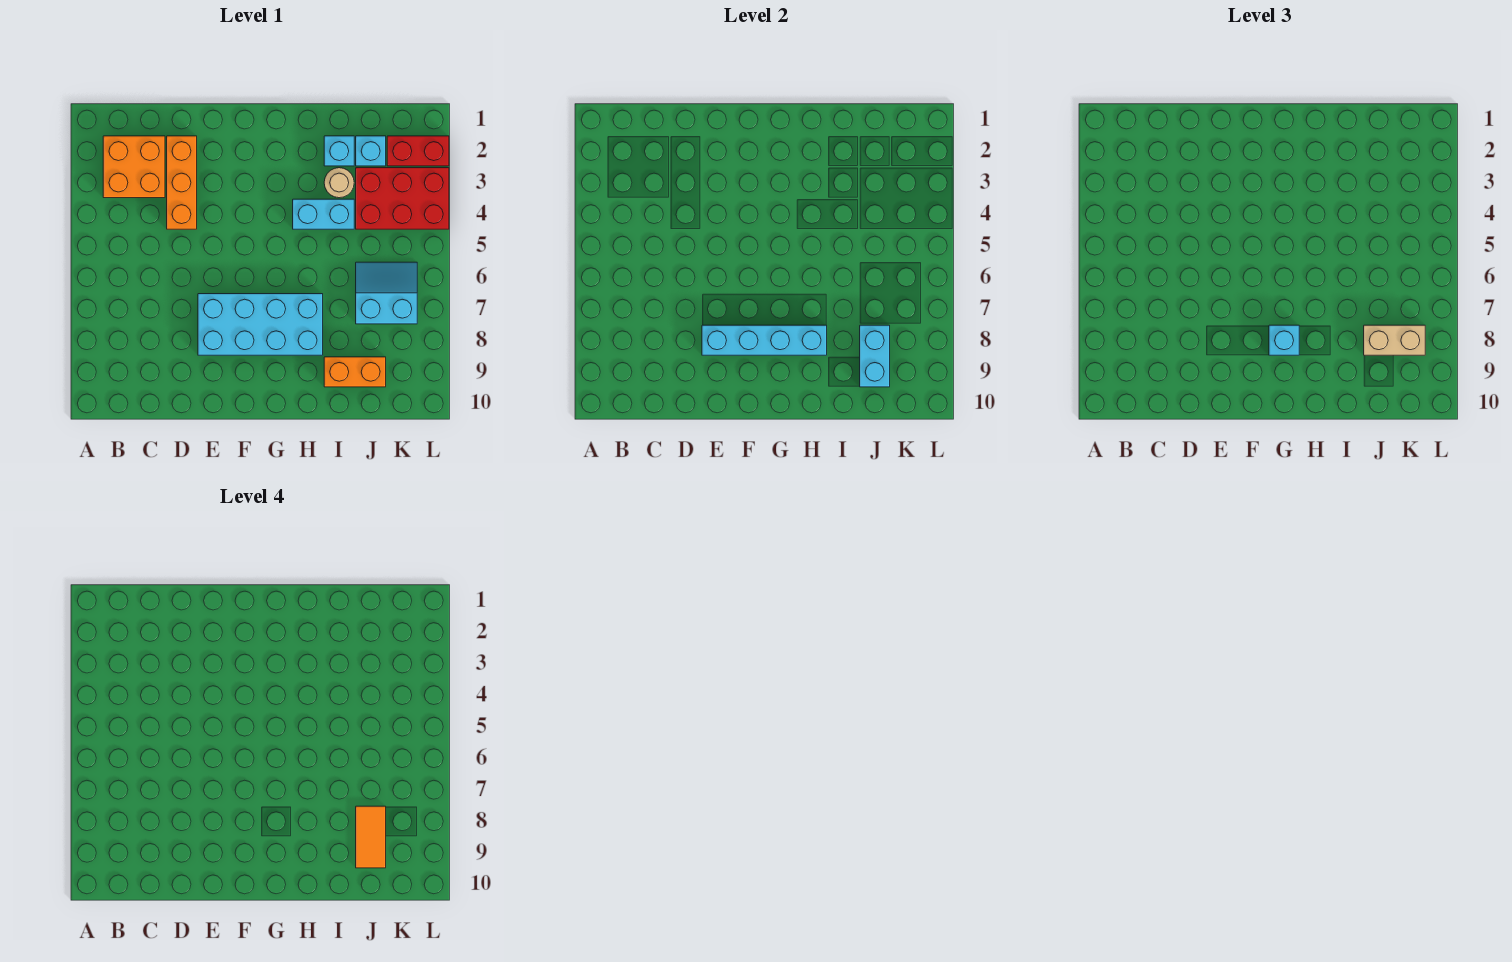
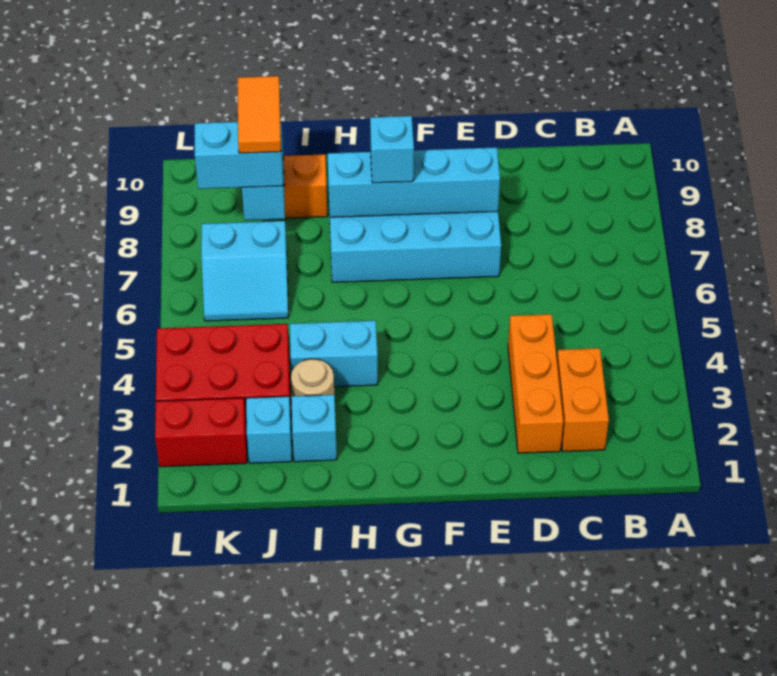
orange 2x2 brick [103,136,165,198] -> orange 1x2 brick [557,348,609,451]
tan 1x2 brick [1364,325,1425,355] -> cyan 1x2 brick [195,121,283,189]

